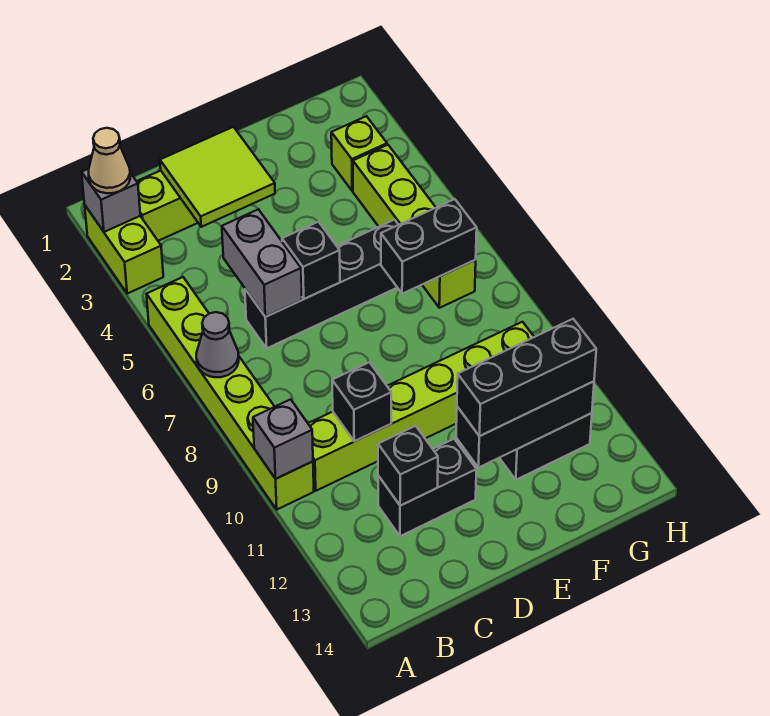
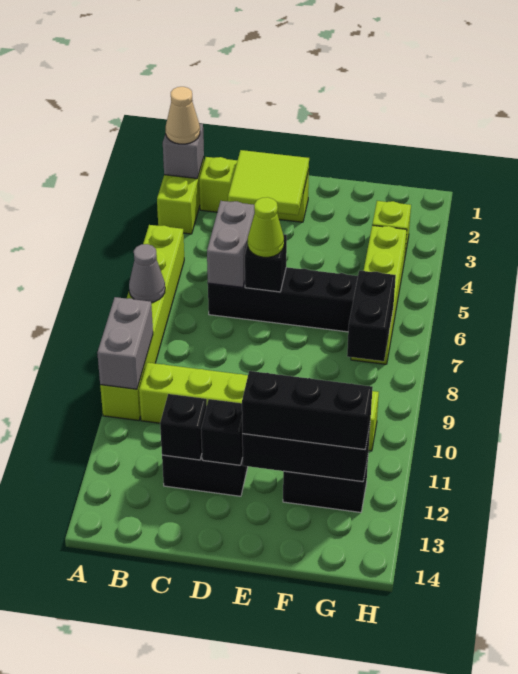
grey 1x1 brick [253,399,313,479] -> grey 1x2 brick [97,297,153,389]
black 1x1 brick [332,362,391,441] -> black 1x1 brick moved to [201,399,243,465]
none -> lime 1x1 cone [248,197,284,257]
black 1x2 brick [381,199,477,294] -> black 1x2 brick turned to [347,271,396,361]

